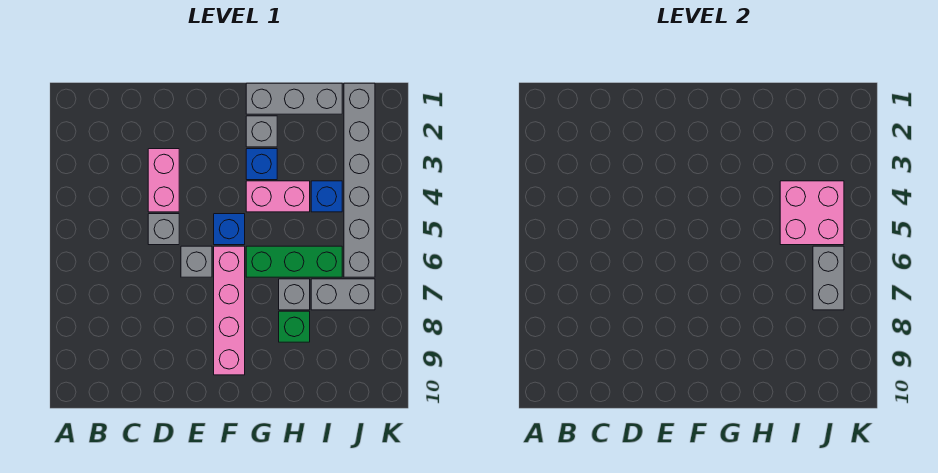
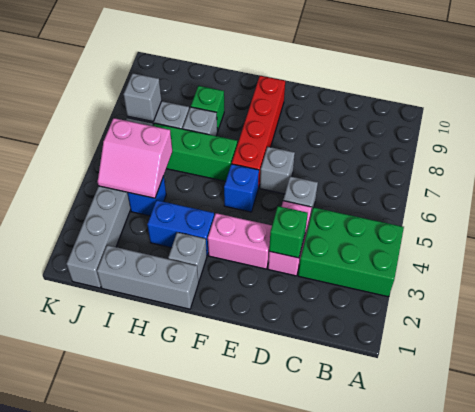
none -> green 2x3 brick [298,207,404,297]
none -> green 1x1 brick [269,206,308,258]
pink 1x4 brick [214,246,245,375] -> red 1x4 brick [232,76,285,188]
blue 1x1 brick [246,149,277,180] -> blue 1x2 brick [147,200,214,255]
pink 1x2 brick [246,181,310,212] -> pink 1x2 brick moved to [208,213,272,269]
pink 2x2 brick [780,181,844,245] -> pink 2x2 slope [98,118,172,198]
grey 1x2 brick [813,246,844,310] -> grey 1x1 brick [123,73,162,122]

